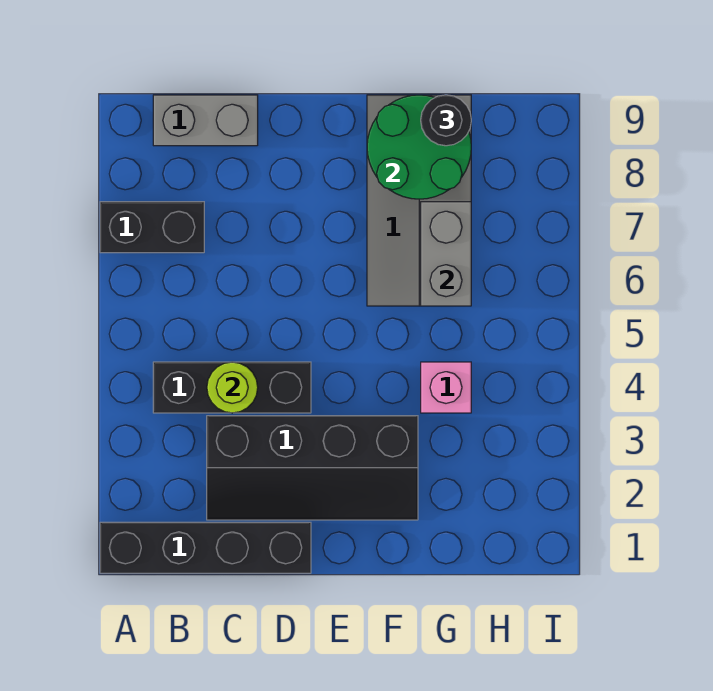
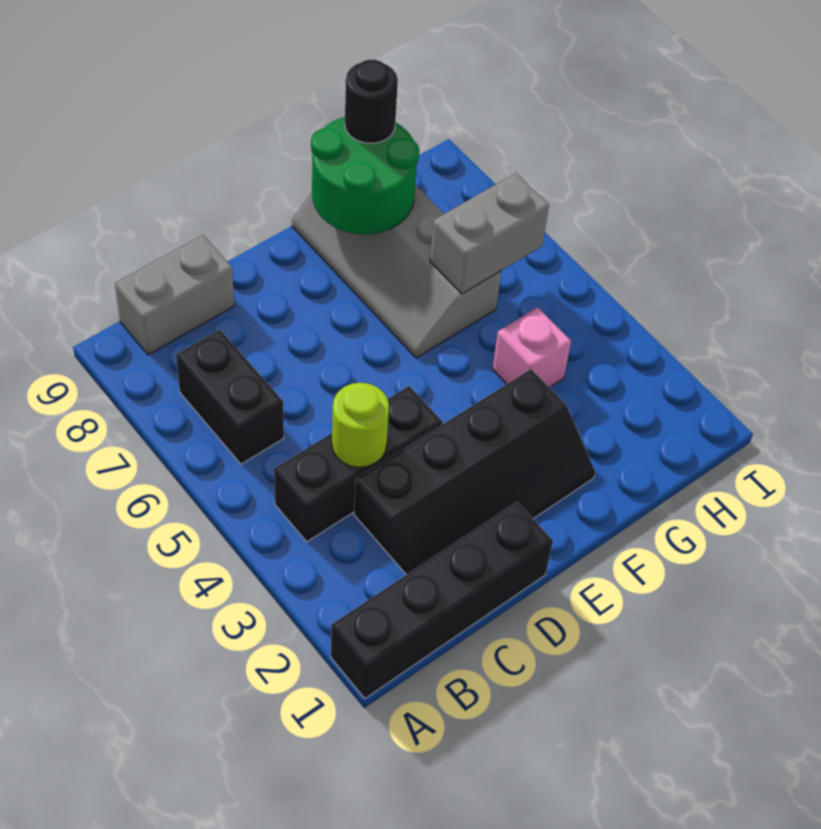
black 1x2 brick [100,202,204,253] -> black 1x2 brick turned to [176,330,284,464]
grey 1x2 brick [421,202,471,306] -> grey 1x2 brick turned to [430,173,549,294]

